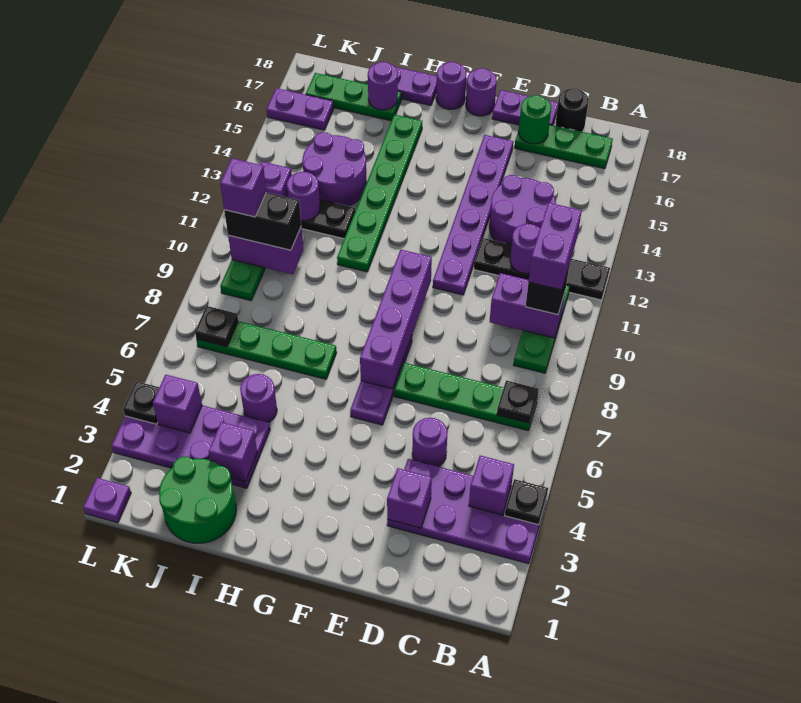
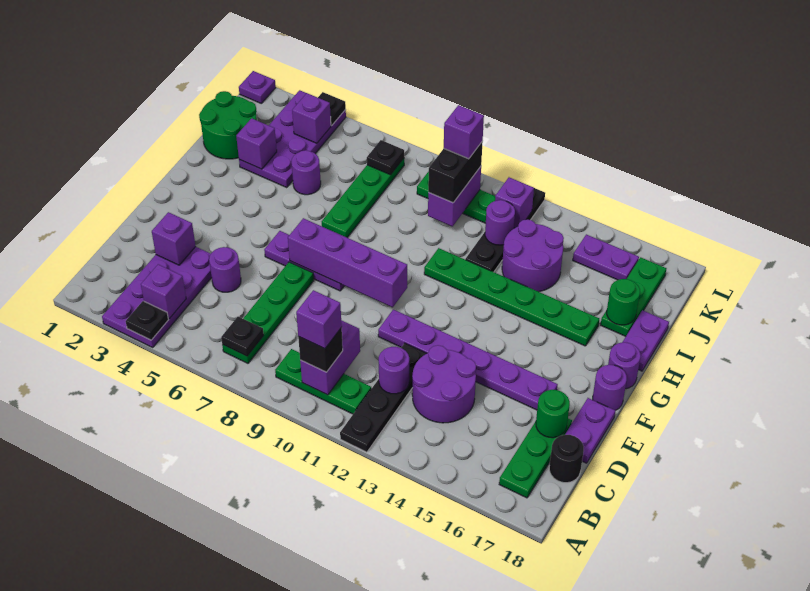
purple 1x2 brick [529,203,582,290] -> purple 1x1 brick [296,290,342,349]
purple 1x1 round brick [368,62,398,110] -> green 1x1 round brick [607,279,640,325]
purple 1x2 plate [266,88,334,130] -> purple 1x2 plate turned to [573,234,639,280]

